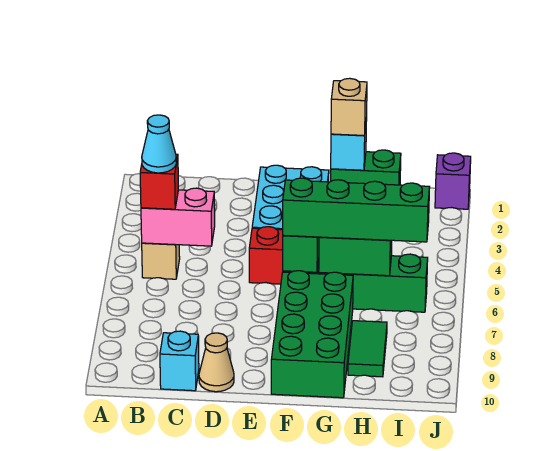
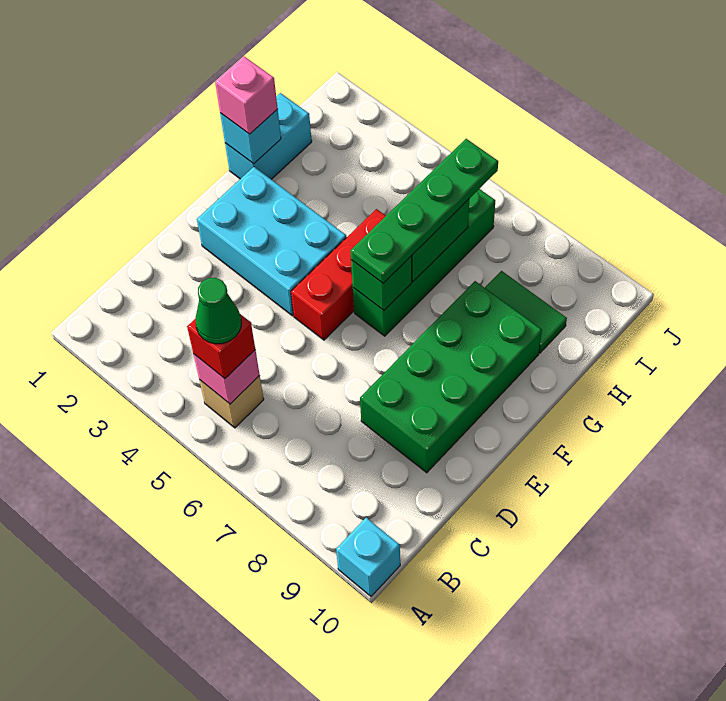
pink 1x2 brick [141,188,215,246] -> pink 1x1 brick [194,350,260,404]
cyan 1x1 cone [142,115,176,173] -> green 1x1 cone [196,278,241,344]
cyan 1x1 brick [160,331,199,391] -> cyan 1x1 brick moved to [336,518,400,597]
tan 1x1 cone [199,333,234,392] -> none
green 1x4 brick [283,178,430,242] -> green 1x4 plate [351,139,498,283]
green 2x4 brick [271,271,353,398] -> green 2x4 brick turned to [360,281,542,473]
green 1x2 brick [331,150,401,185] -> cyan 1x2 brick [225,93,312,179]
tan 1x1 brick [331,78,367,136] -> pink 1x1 brick [215,56,278,134]
purple 1x1 brick [435,153,471,209] -> none

